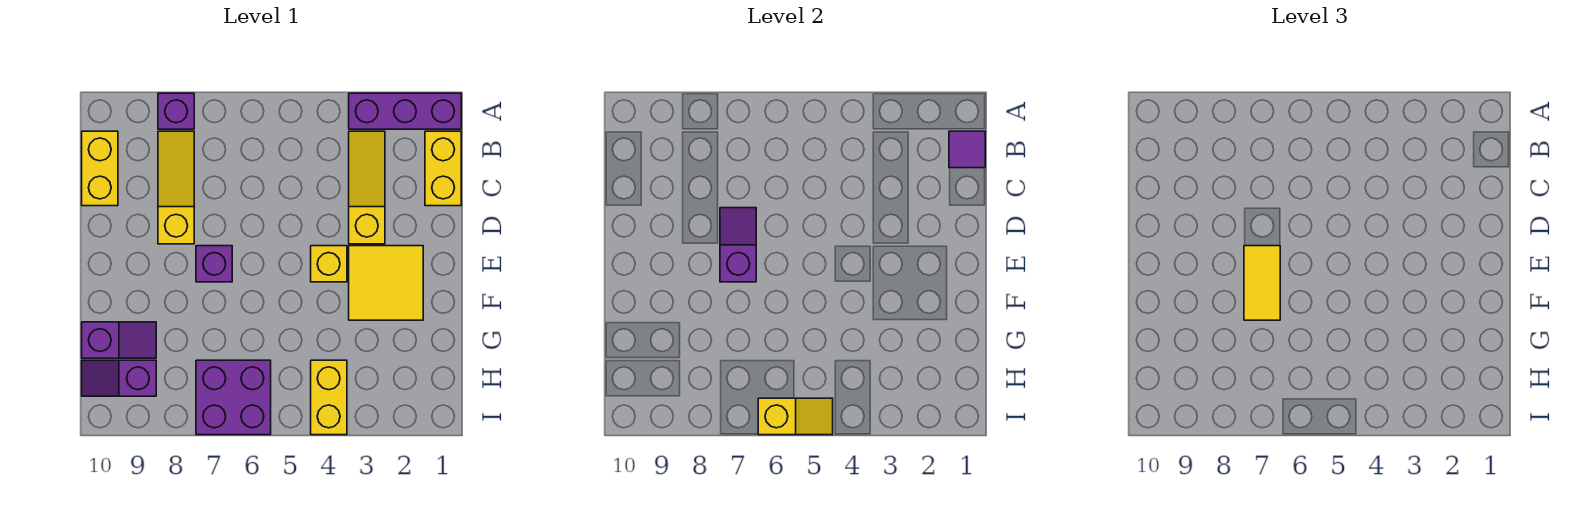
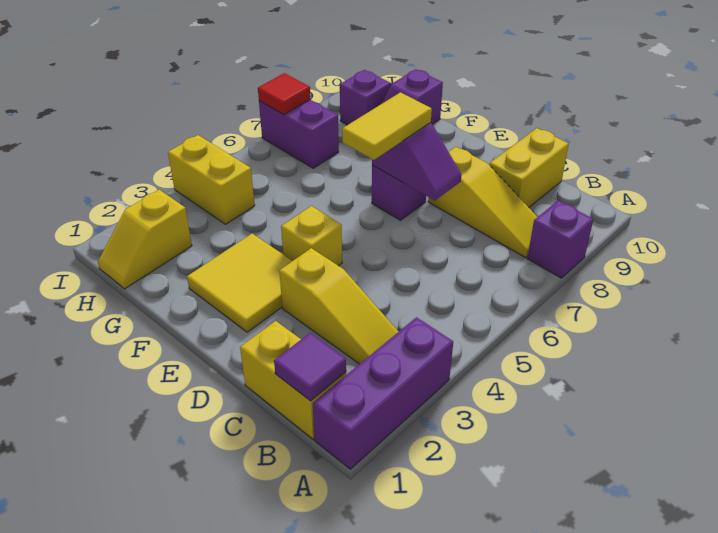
yellow 1x2 brick [82,131,118,206] -> yellow 1x2 brick turned to [489,128,569,207]
yellow 1x2 tile [1244,246,1280,320] -> yellow 1x2 tile turned to [342,92,432,160]
purple 2x2 brick [196,360,271,435] -> purple 1x2 brick [259,100,339,168]
yellow 1x2 slope [758,398,833,435] -> yellow 1x2 slope moved to [98,190,192,289]
none -> red 1x1 tile [258,73,310,115]

